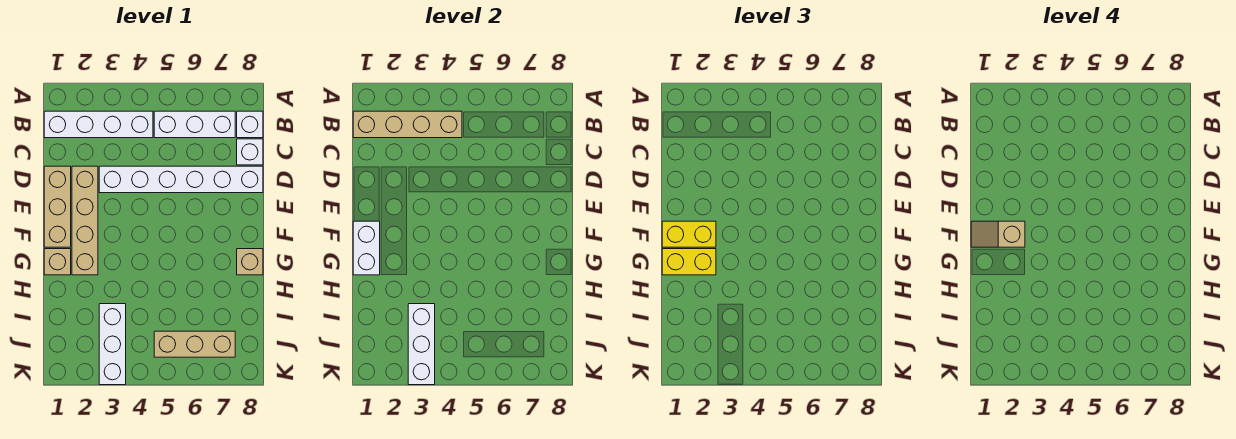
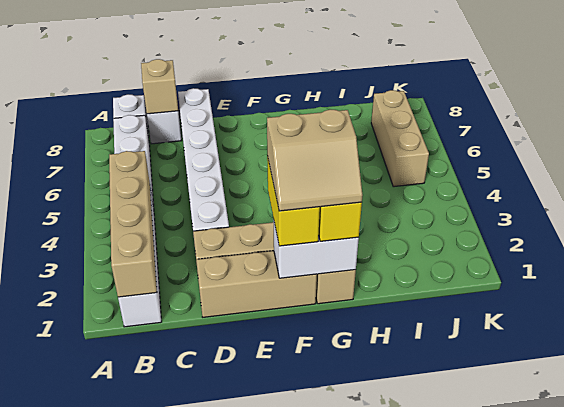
tan 1x2 slope [971,221,1025,247] -> tan 2x2 slope [267,109,363,211]
tan 1x1 brick [237,249,263,275] -> tan 1x1 brick moved to [141,59,178,114]
white 1x3 brick [99,304,126,385] -> none
white 1x3 brick [408,304,435,385] -> none

